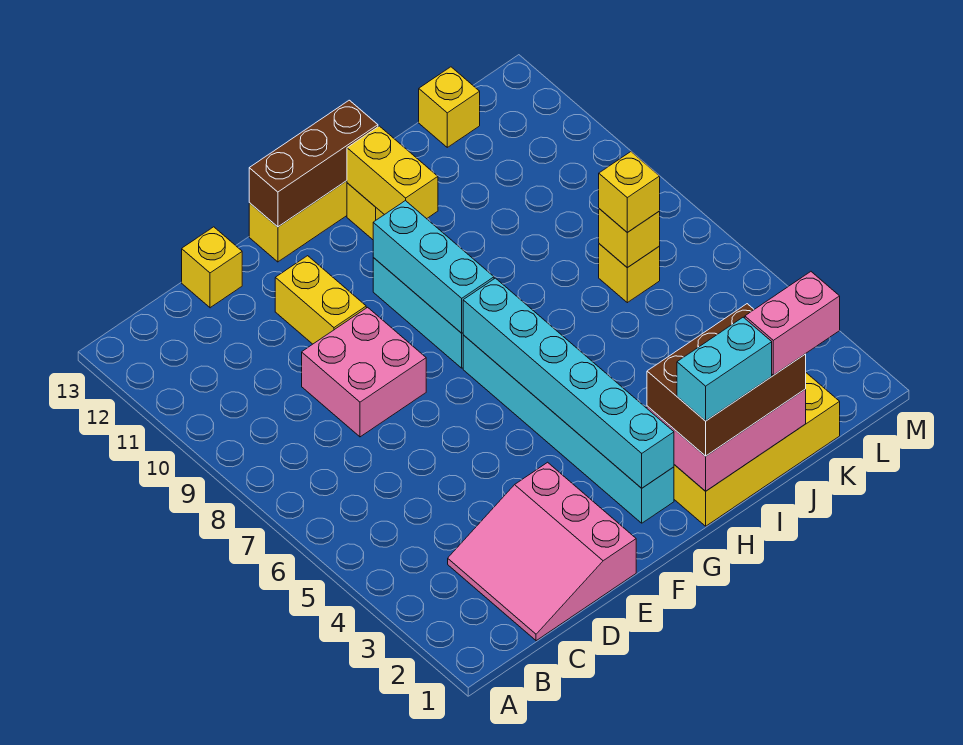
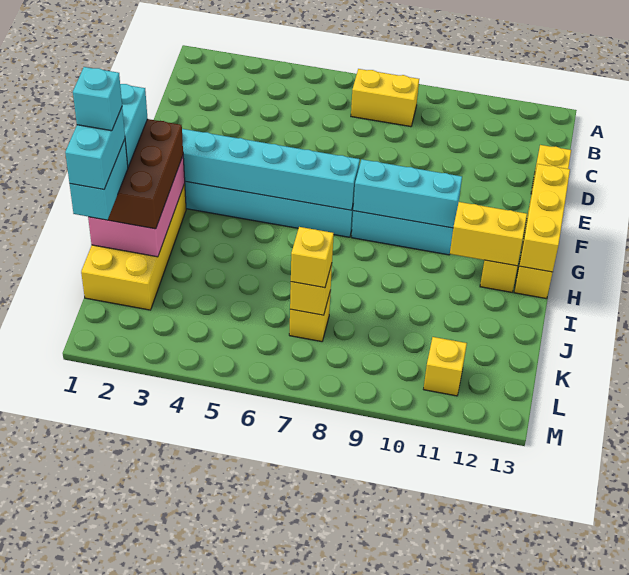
pink 3x3 slope [448,462,636,641] -> none
pink 2x2 brick [302,307,426,437] -> none
yellow 1x2 brick [275,256,366,344] -> yellow 1x2 brick moved to [351,69,419,127]
brown 1x3 brick [249,100,378,227] -> yellow 1x3 brick [519,164,570,272]
pink 1x2 brick [745,272,840,375] -> cyan 1x2 brick [70,139,128,220]
none -> cyan 1x2 brick [65,108,125,189]
none -> cyan 1x1 brick [73,67,122,131]
yellow 1x1 brick [419,67,480,147] -> yellow 1x1 brick moved to [424,337,467,396]

